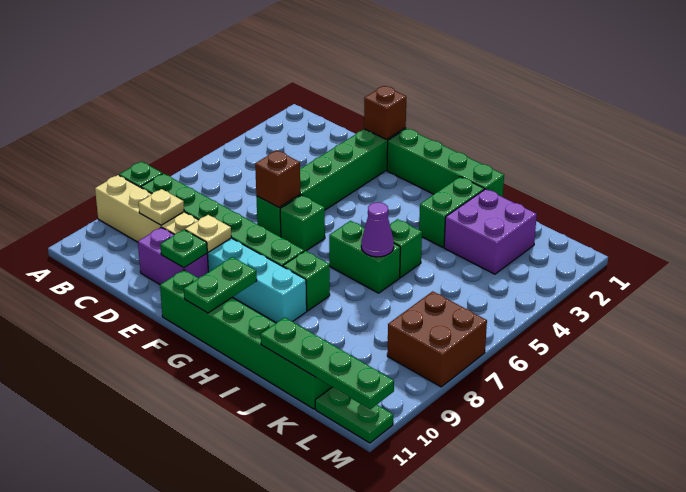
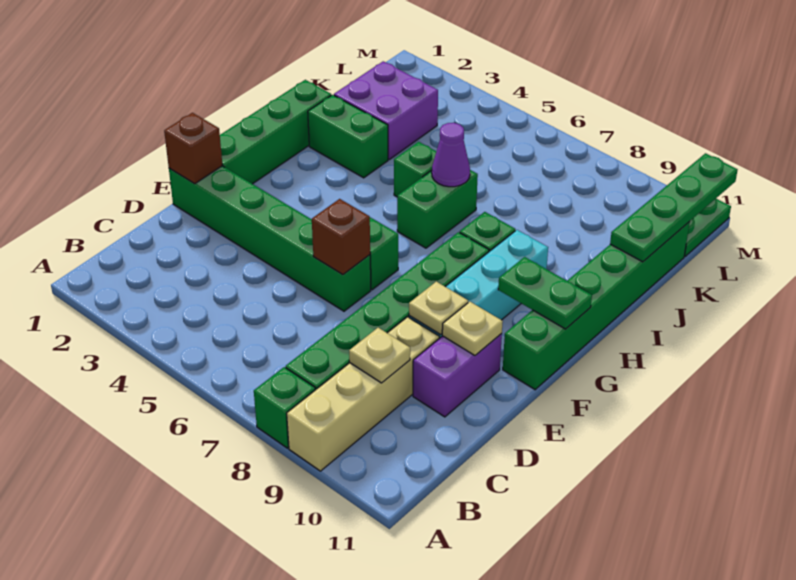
green 1x1 plate [160,230,207,268] -> tan 1x1 plate [442,302,503,355]
brown 2x2 brick [387,291,487,387] -> none

